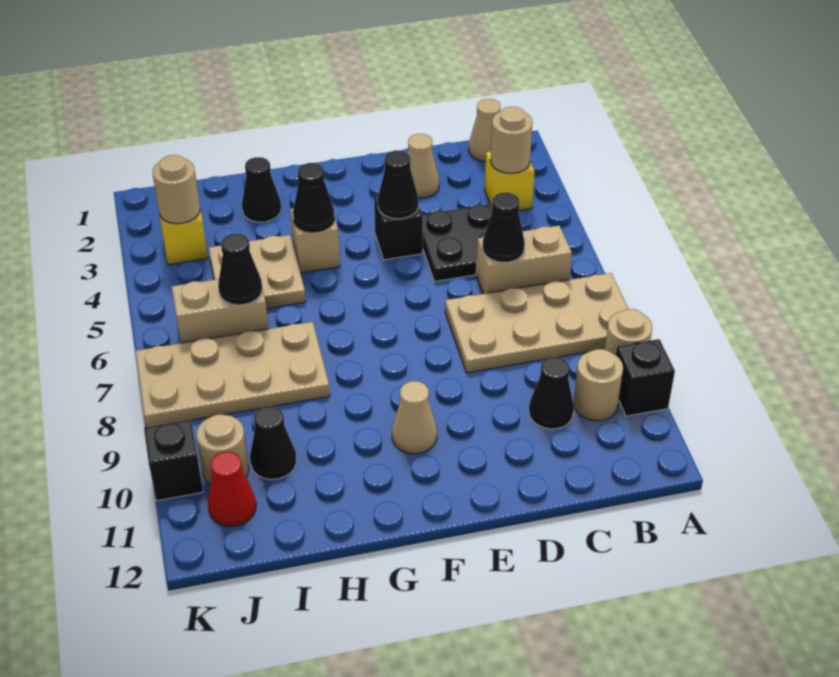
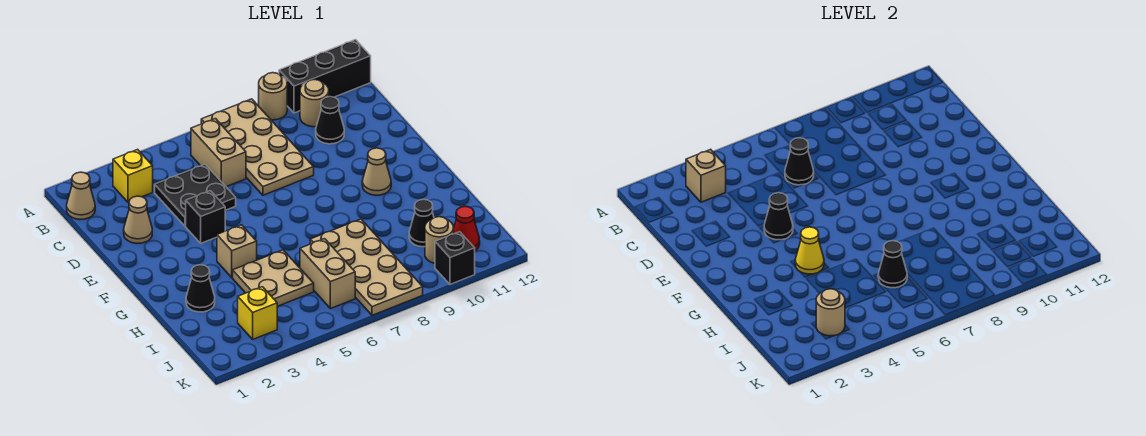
black 1x1 brick [616,339,675,416] -> black 1x3 brick [279,40,371,113]
tan 1x1 round brick [490,107,533,173] -> tan 1x1 brick [686,149,726,202]
black 1x1 cone [293,163,334,232] -> yellow 1x1 cone [795,227,824,274]

